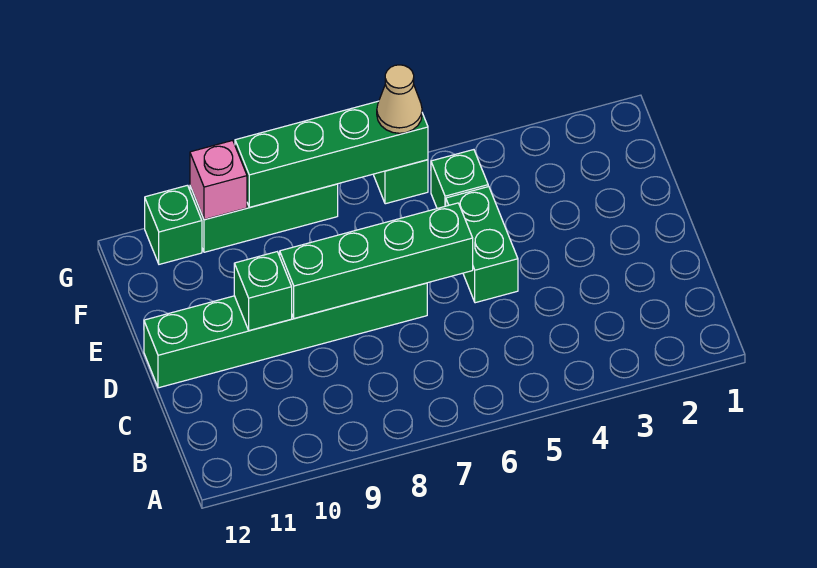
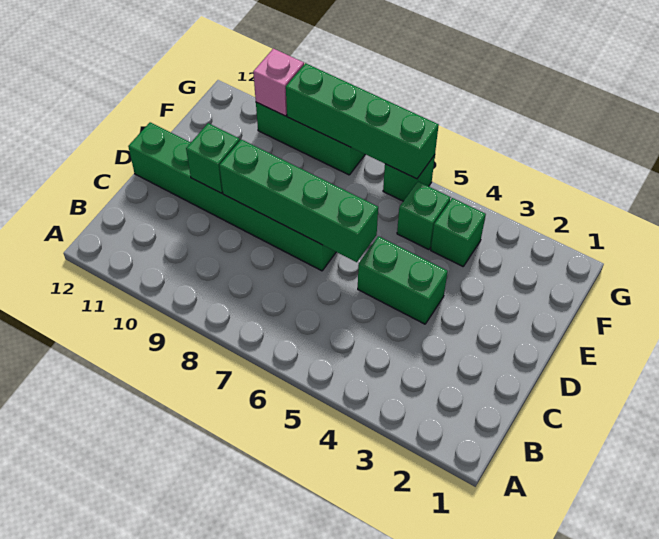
green 1x2 brick [446,186,518,303] -> green 1x2 brick turned to [358,236,448,324]
tan 1x1 cone [377,65,422,133] -> none
green 1x1 brick [145,185,202,264] -> green 1x1 brick moved to [431,198,486,266]

